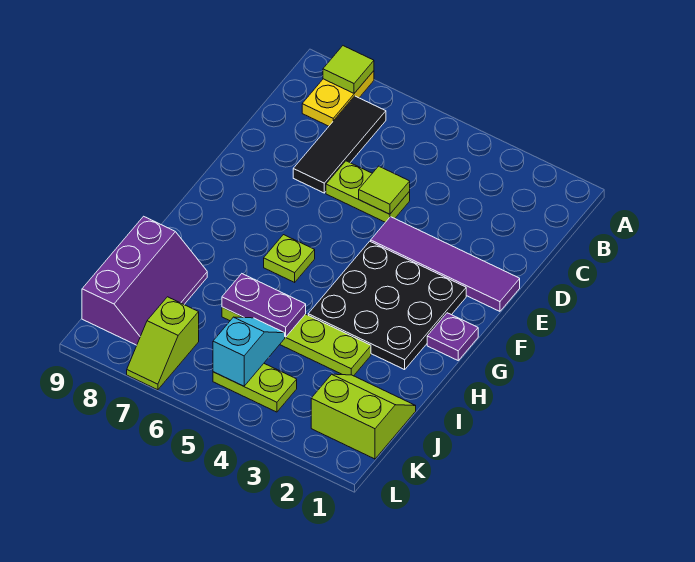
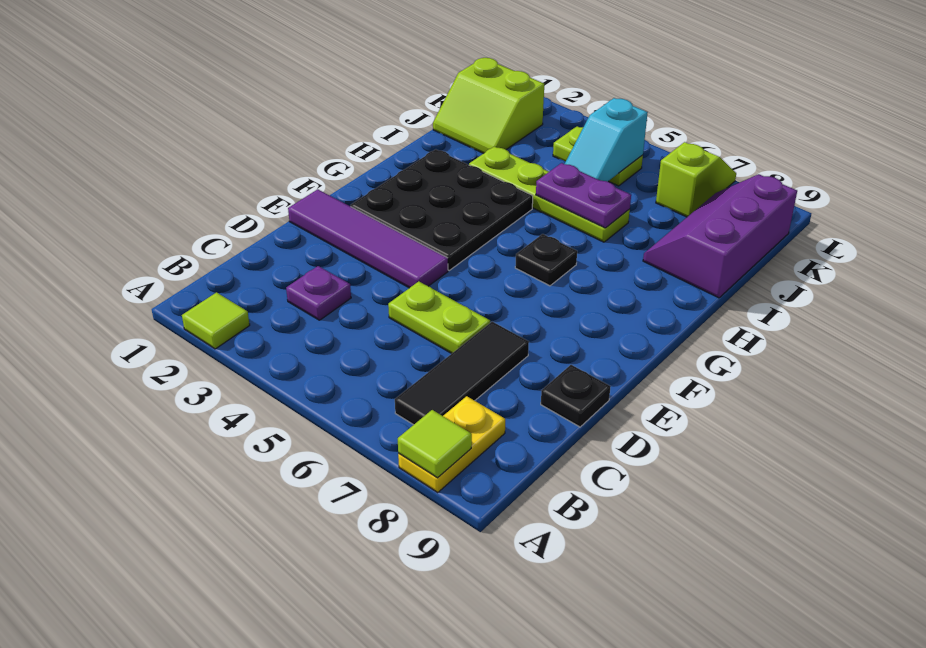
lime 1x1 tile [359,166,410,214] -> lime 1x1 tile moved to [182,292,250,349]
none -> black 1x1 plate [541,365,611,427]
purple 1x1 plate [427,313,478,360] -> purple 1x1 plate moved to [286,266,351,320]
lime 1x1 plate [264,235,315,282] -> black 1x1 plate [515,234,577,286]

